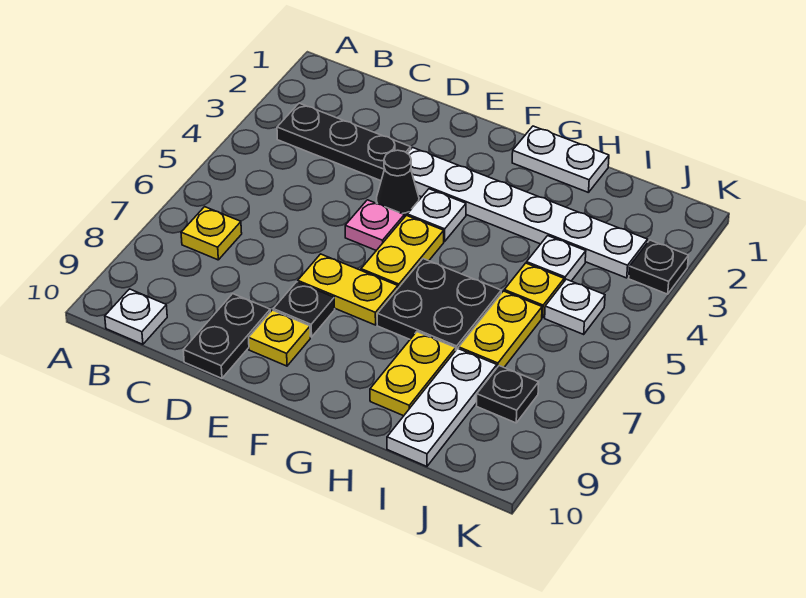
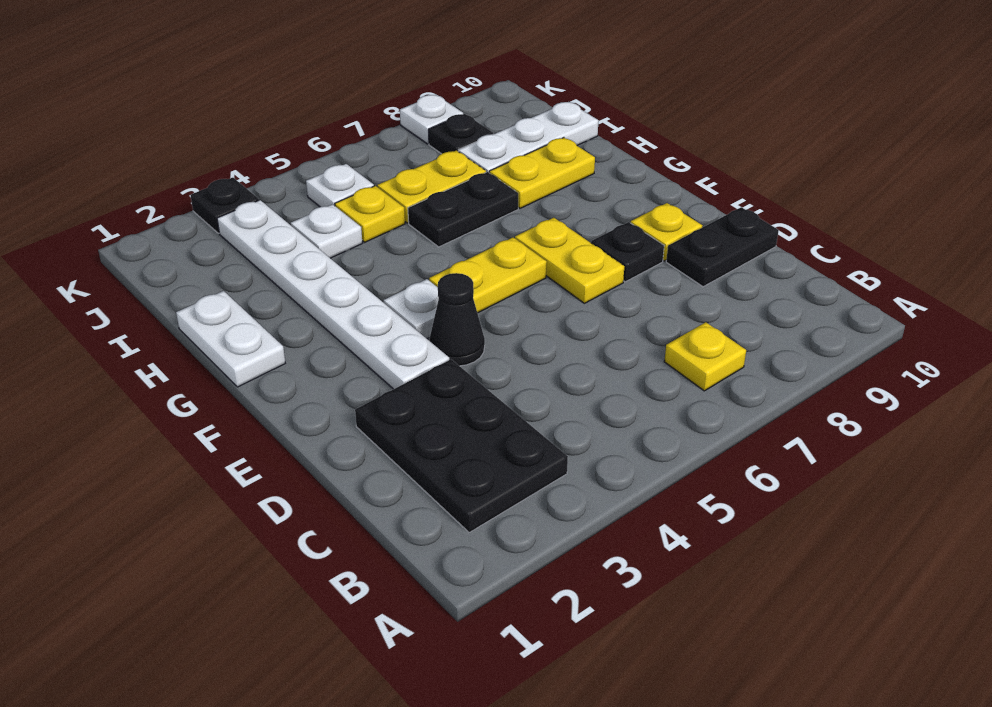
black 1x3 plate [277,103,411,181] -> black 2x3 plate [355,359,568,532]
white 1x1 plate [105,289,167,344] -> white 1x1 plate moved to [400,95,463,144]
pink 1x1 plate [345,200,404,250] -> none
black 2x2 plate [377,259,501,350] -> black 1x2 plate [408,172,518,247]

